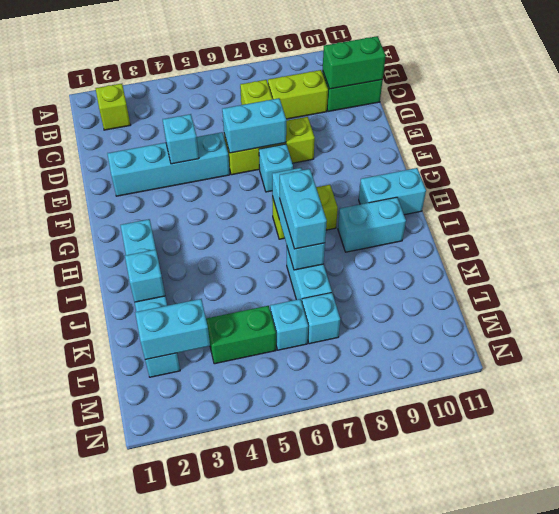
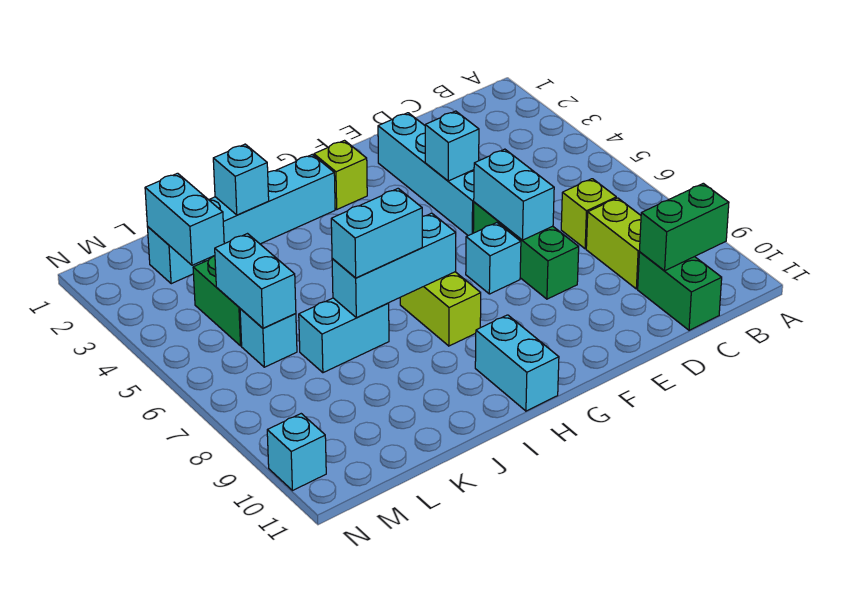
lime 1x1 brick [95,84,130,130] -> lime 1x1 brick moved to [314,141,367,209]
green 1x2 brick [323,36,386,89] -> green 1x2 brick turned to [639,183,729,271]
lime 1x3 brick [224,117,315,175] -> green 1x3 brick [473,202,579,299]
cyan 1x2 brick [338,197,406,252] -> cyan 1x2 brick moved to [215,234,296,328]
cyan 1x1 brick [302,293,340,344] -> cyan 1x1 brick moved to [267,414,326,491]

